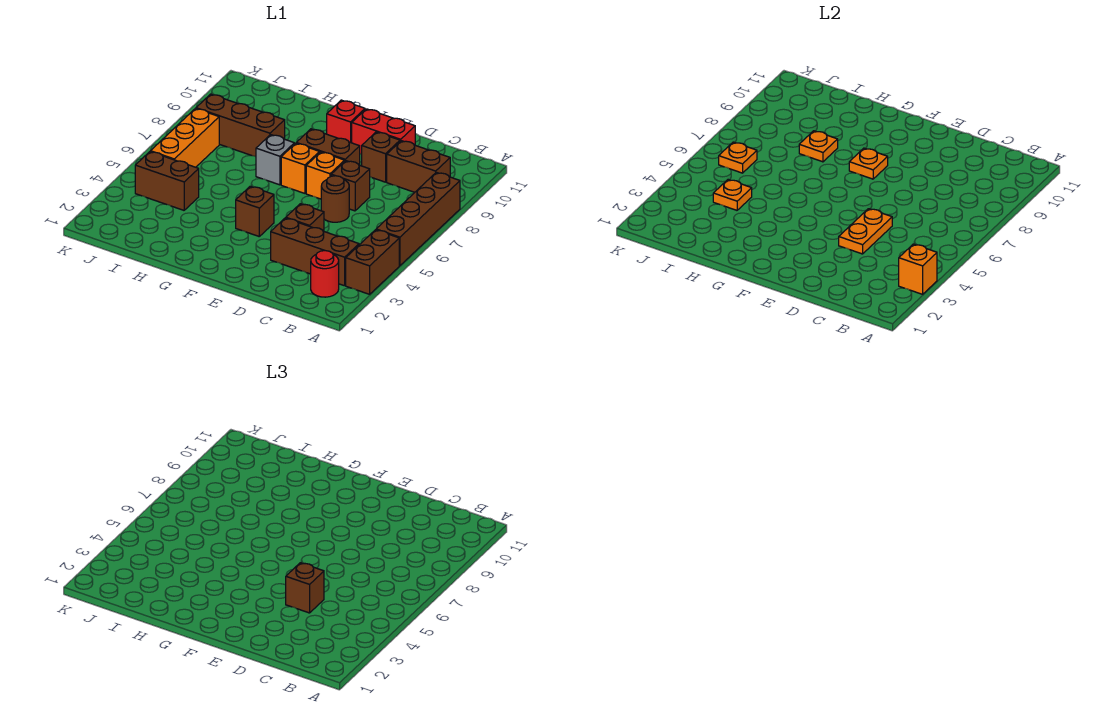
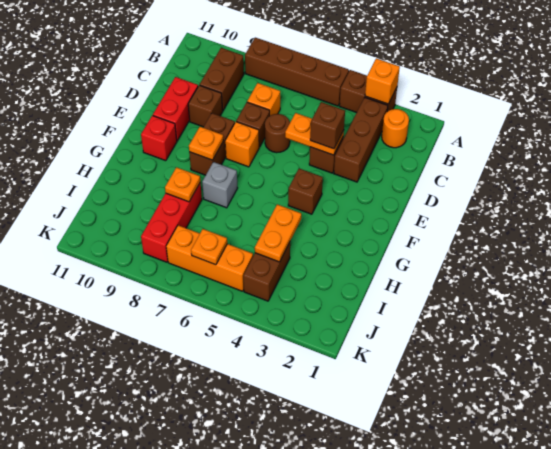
red 1x1 round brick [311,251,339,297] -> orange 1x1 round brick [382,109,409,148]
orange 1x1 brick [281,143,320,193] -> orange 1x1 brick moved to [247,83,280,115]
brown 1x3 brick [196,94,285,157] -> red 1x3 brick [141,183,202,262]
orange 1x1 plate [713,180,752,210] -> orange 1x2 plate [255,204,301,262]

